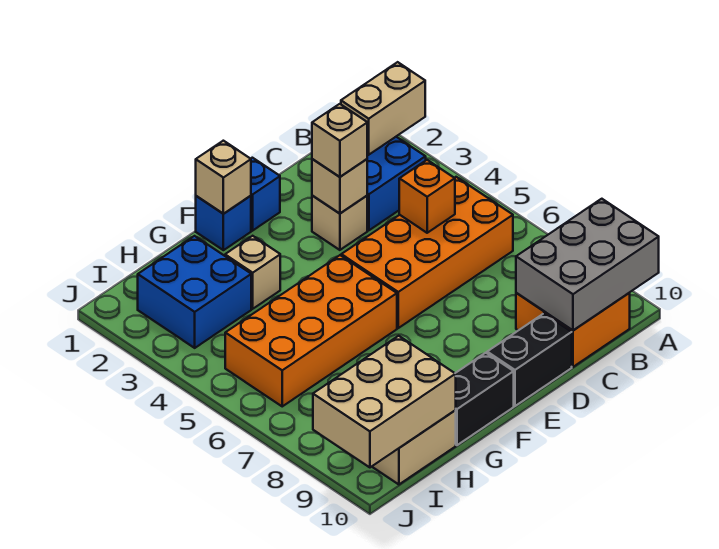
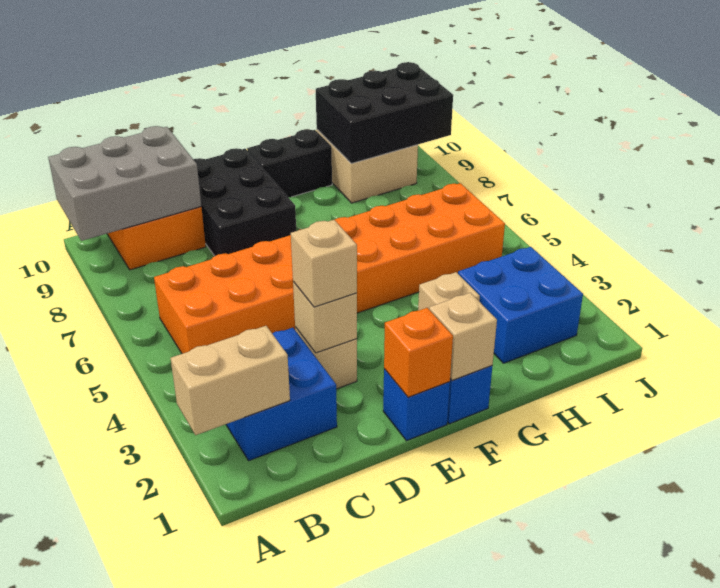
orange 1x1 brick [399,160,455,233] -> orange 1x1 brick moved to [384,308,453,397]
black 1x2 brick [487,314,572,406] -> black 2x3 brick [193,148,296,256]
tan 2x3 brick [313,336,456,467] -> black 2x3 brick [316,62,453,163]

